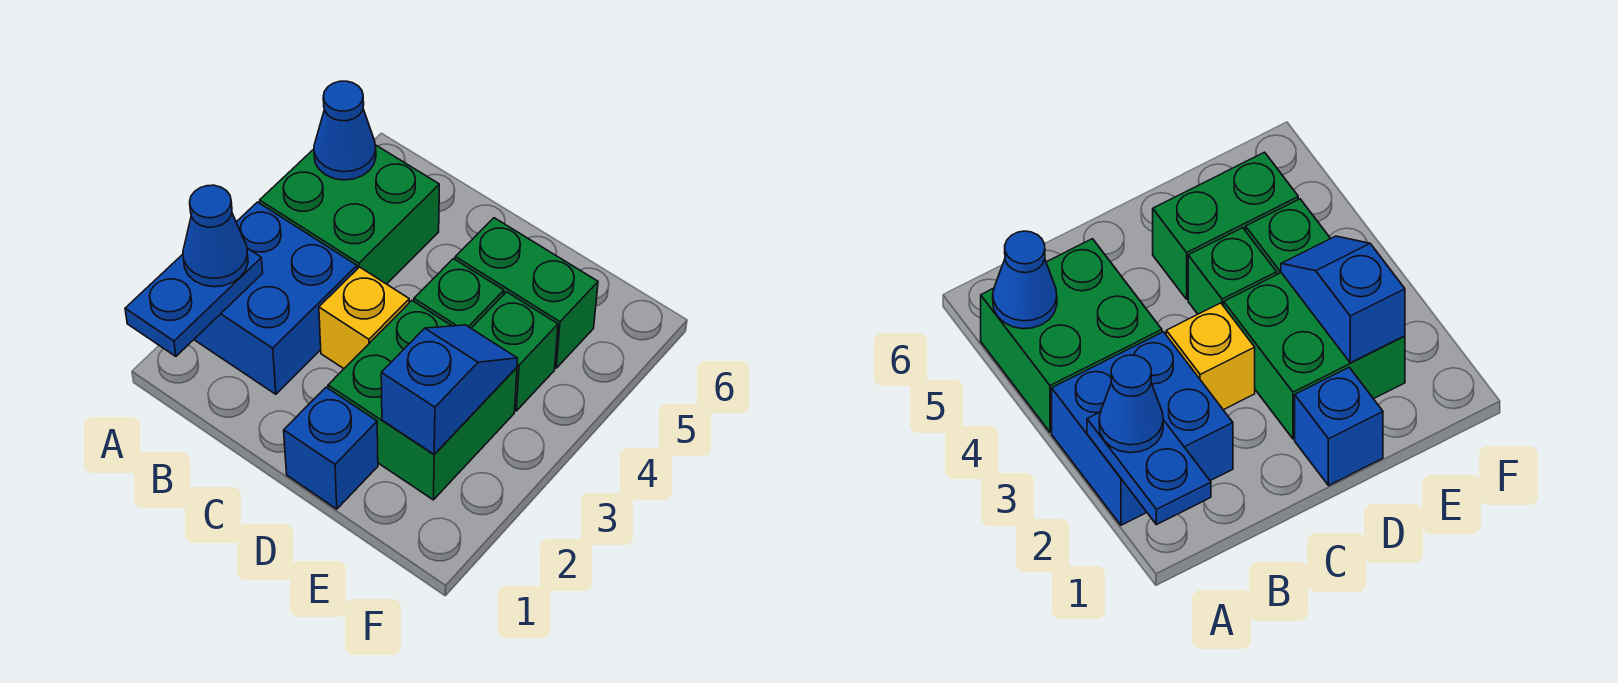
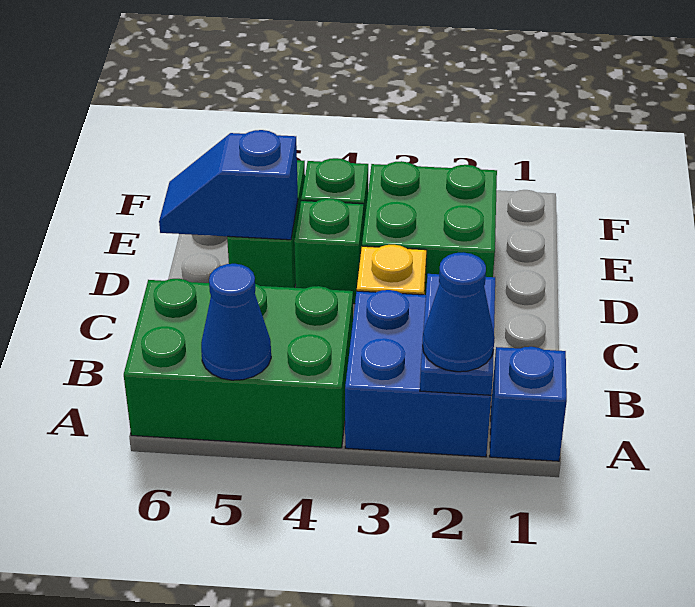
blue 1x2 plate [125,248,263,356] -> blue 1x2 plate turned to [420,274,495,395]
green 2x2 brick [260,145,439,284] -> green 2x3 brick [124,279,353,448]
blue 1x1 brick [284,387,378,509] -> blue 1x1 brick moved to [490,347,567,461]
blue 1x2 slope [381,325,518,454] -> blue 1x2 slope moved to [159,130,298,240]

